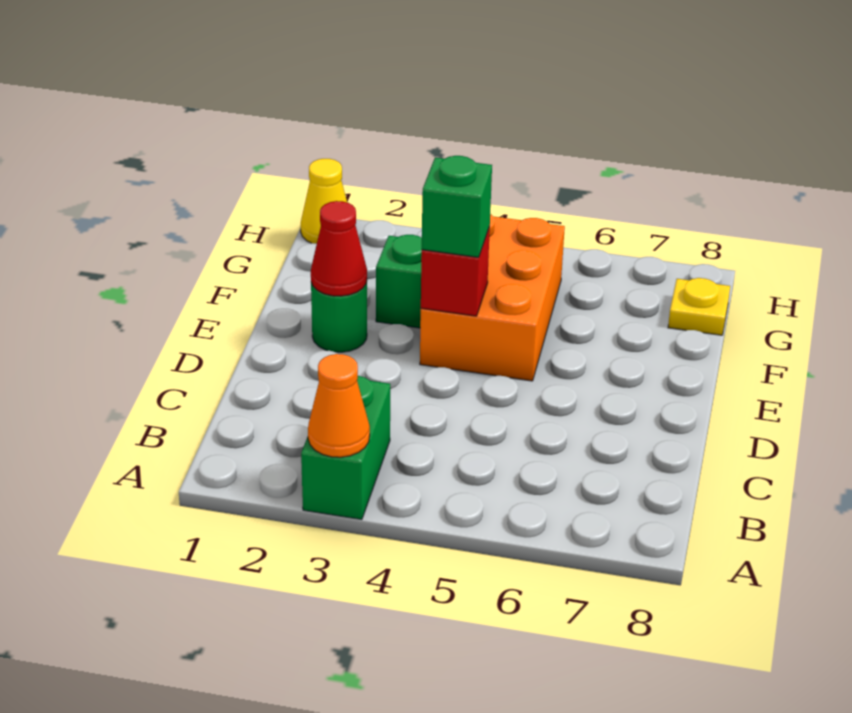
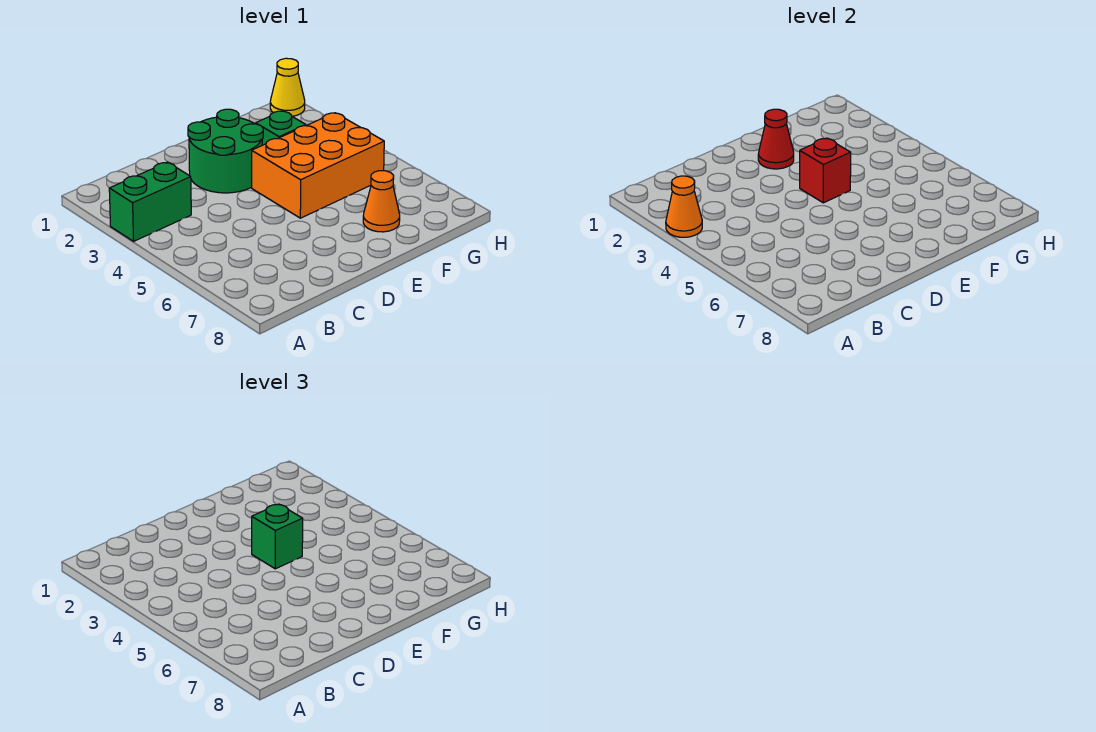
green 1x1 round brick [311,282,367,352] -> green 2x2 round brick [188,109,263,193]
none -> orange 1x1 cone [363,171,400,232]
yellow 1x1 plate [668,278,730,335] -> none

